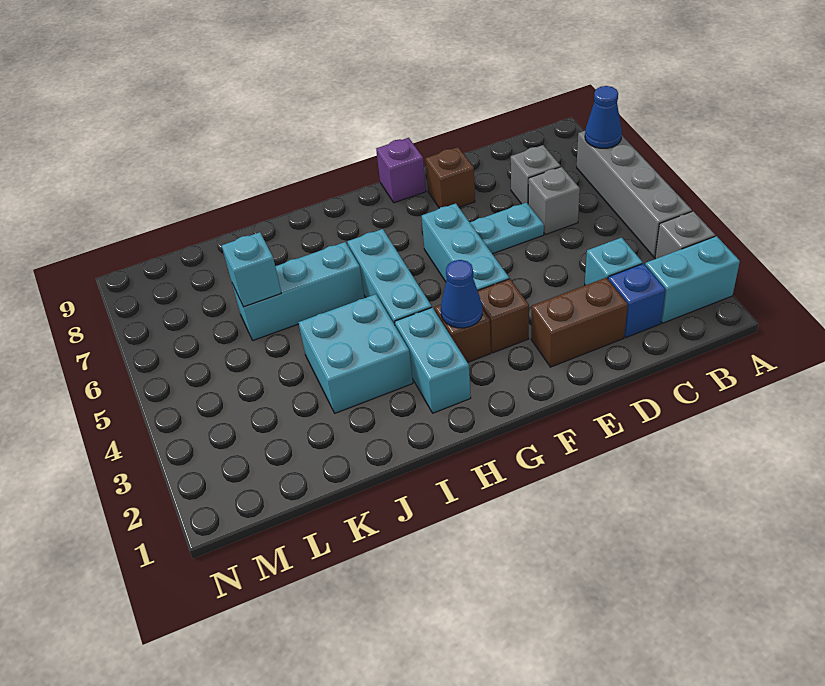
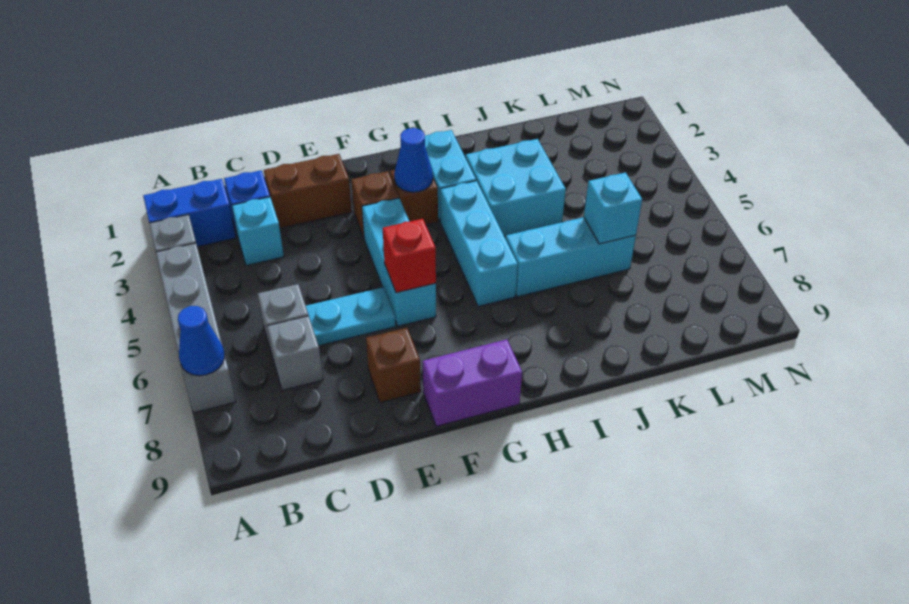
cyan 1x2 brick [645,236,740,323] -> blue 1x2 brick [143,179,236,247]
none -> red 1x1 brick [383,219,436,293]
purple 1x1 brick [376,138,426,203] -> purple 1x2 brick [423,339,522,426]

